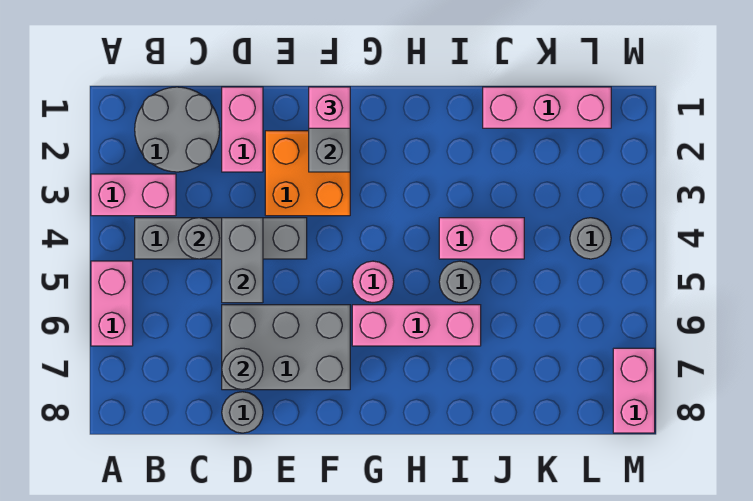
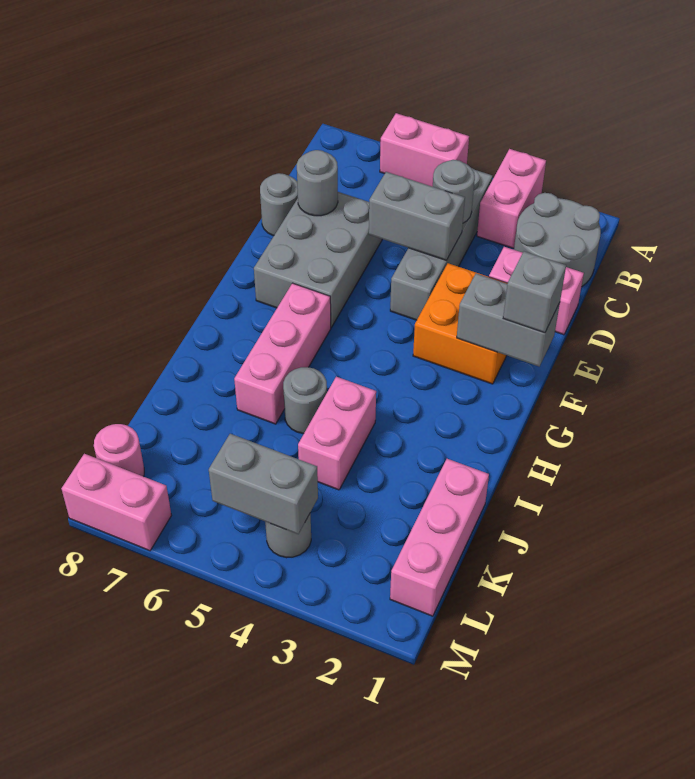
pink 1x1 brick [309,87,350,128] -> grey 1x1 brick [503,251,566,333]
pink 1x1 round brick [352,261,394,302] -> pink 1x1 round brick moved to [94,424,144,476]
none -> grey 1x2 brick [209,434,318,534]

